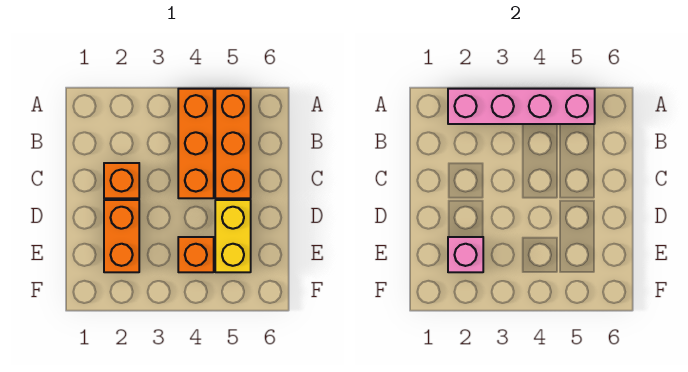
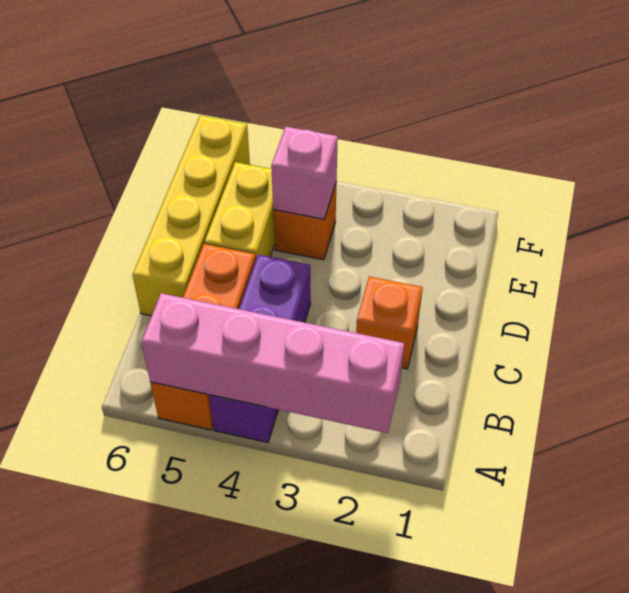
orange 1x3 brick [178,89,214,198] -> purple 1x3 brick [209,255,311,442]
none -> yellow 1x4 brick [133,116,250,316]
orange 1x2 brick [104,200,139,272] -> none
pink 1x1 brick [448,237,483,272] -> pink 1x1 brick moved to [271,127,338,219]

